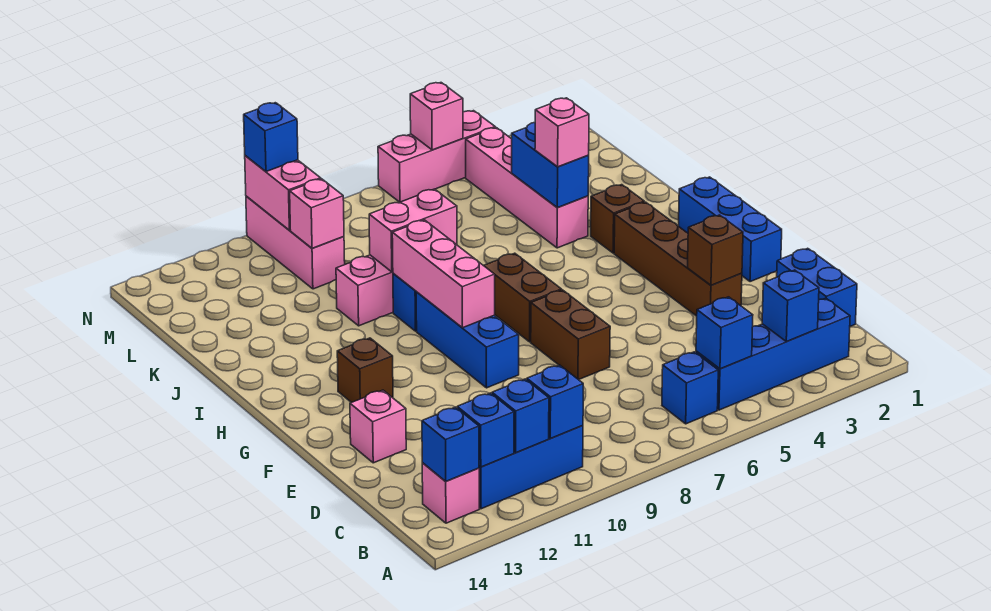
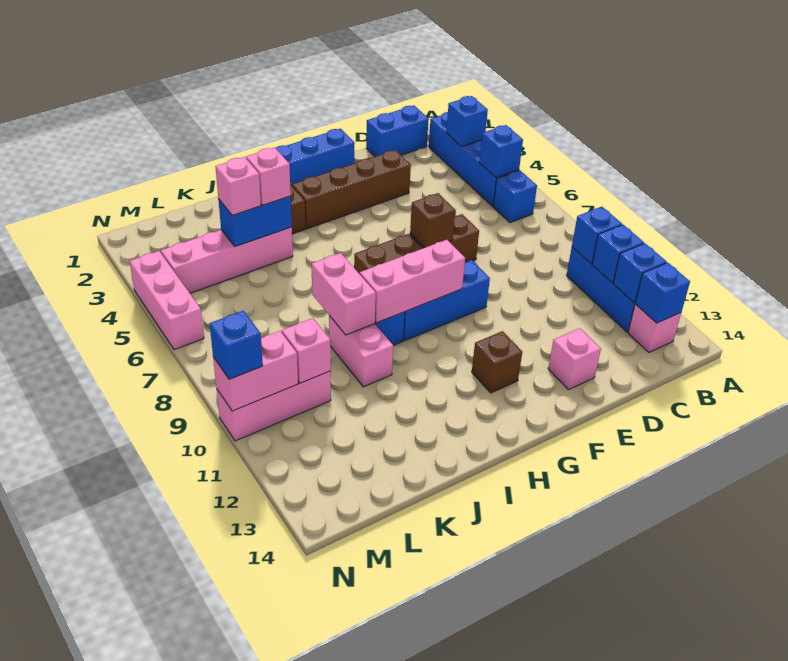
brown 1x1 brick [687,215,743,285] -> brown 1x1 brick moved to [410,193,455,248]
pink 1x1 brick [410,83,463,150] -> pink 1x1 brick moved to [215,157,261,215]

